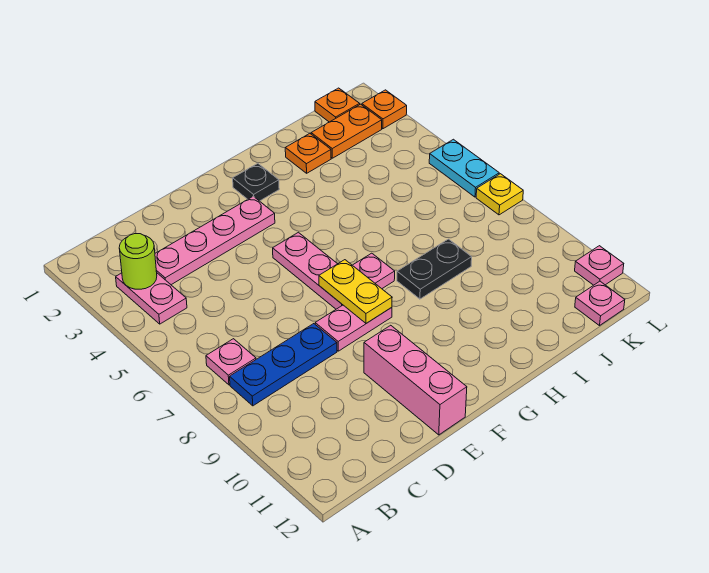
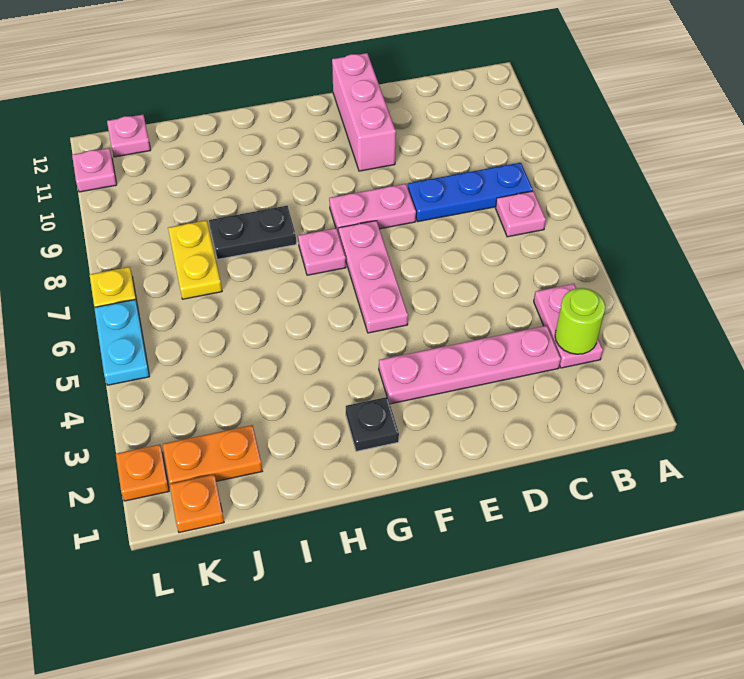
yellow 1x2 plate [319,260,392,323] -> yellow 1x2 plate moved to [168,220,222,299]
orange 1x1 plate [285,134,331,173] -> none

